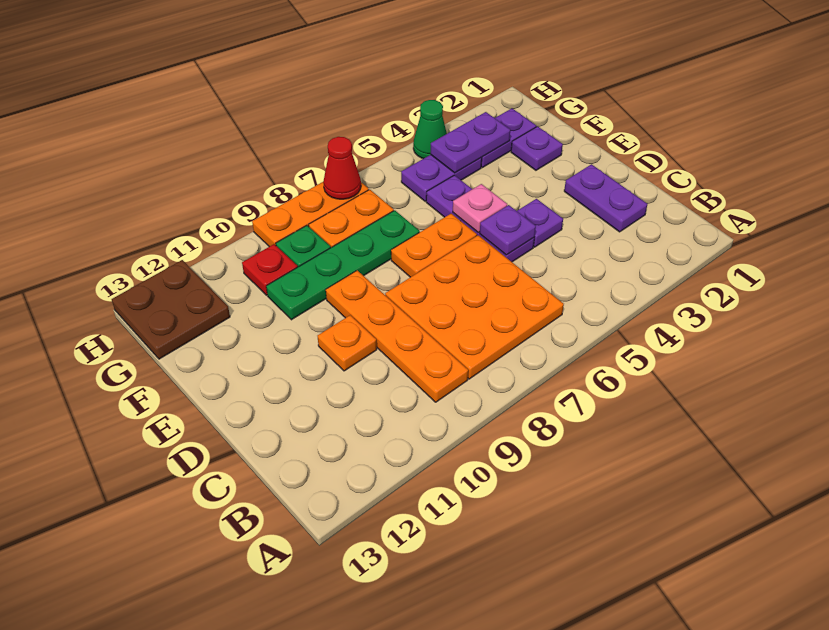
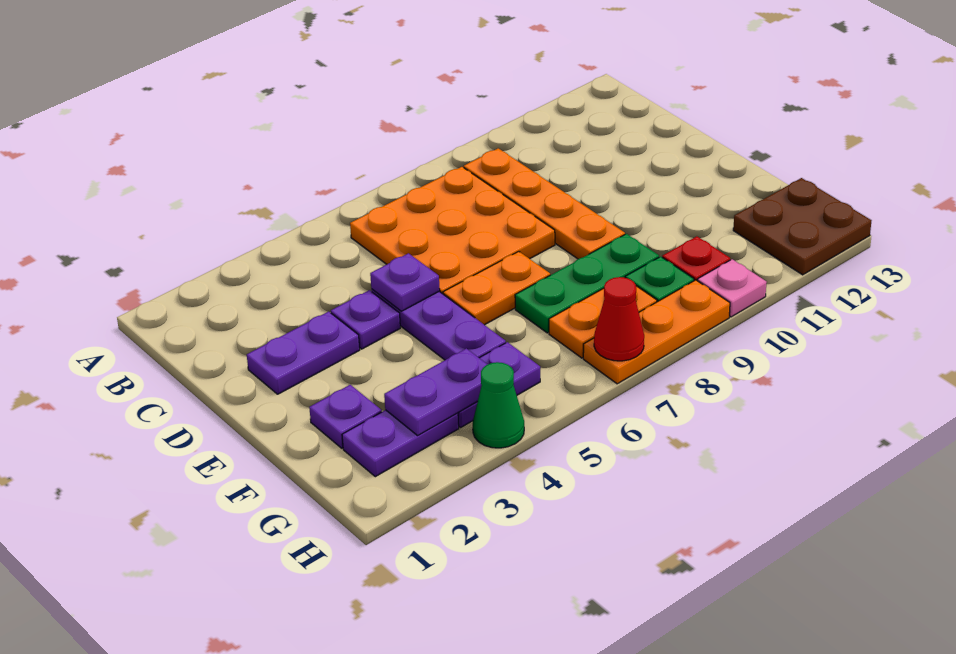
purple 1x2 plate [564,164,647,232] -> purple 1x2 plate turned to [247,311,360,394]
orange 1x1 plate [318,315,377,371] -> none
pink 1x1 plate [453,184,507,232] -> pink 1x1 plate moved to [697,259,767,317]
green 1x4 plate [266,210,420,320] -> green 1x3 plate [515,234,659,333]

